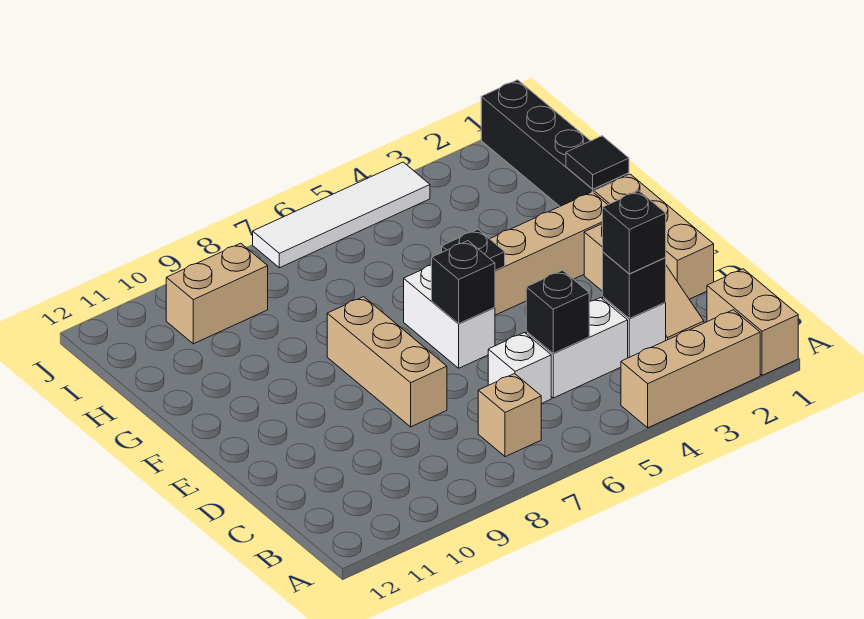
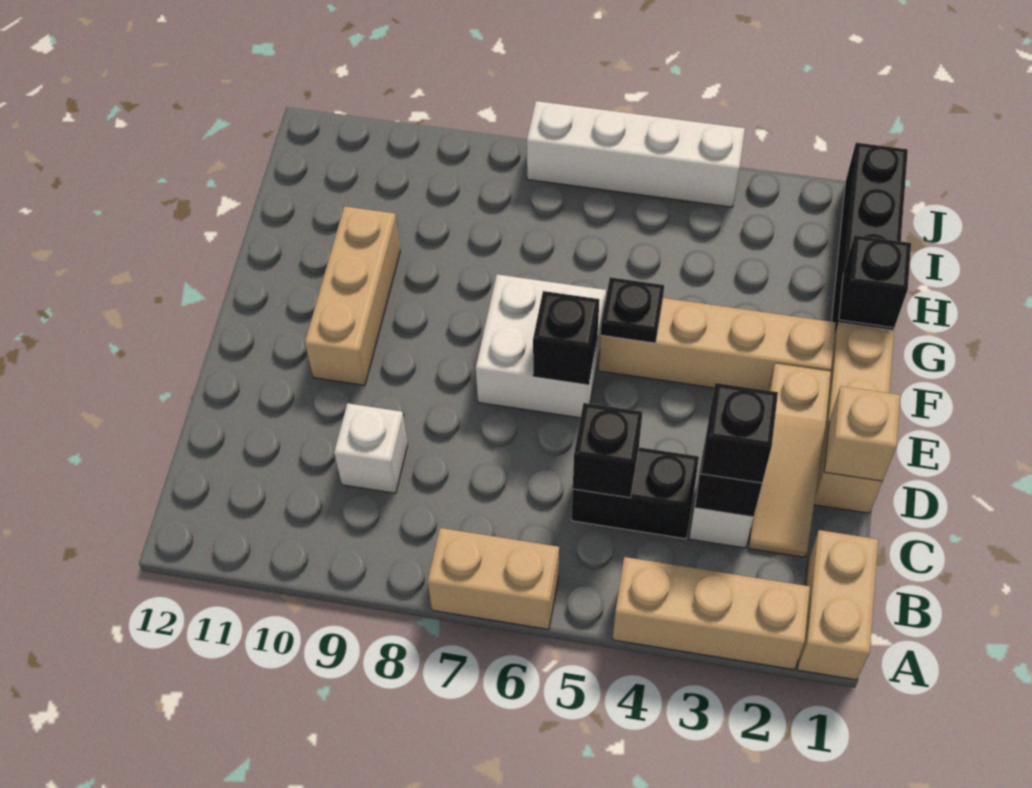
tan 1x1 brick [478,374,541,457] -> tan 1x1 brick moved to [824,386,900,481]
white 1x2 brick [526,298,628,398] -> black 1x2 brick [572,447,699,539]
white 1x1 brick [488,333,551,404] -> white 1x1 brick moved to [334,403,408,493]
tan 1x3 brick [327,297,447,427] -> tan 1x3 brick moved to [305,206,400,386]
white 1x2 brick [404,265,495,368] -> white 2x2 brick [476,274,606,418]
black 1x1 tile [566,136,629,189] -> black 1x1 brick [839,235,911,328]
tan 1x2 brick [166,243,268,344] -> tan 1x2 brick moved to [428,528,559,630]
white 1x4 tile [253,162,430,268] -> white 1x4 brick [527,101,745,207]

